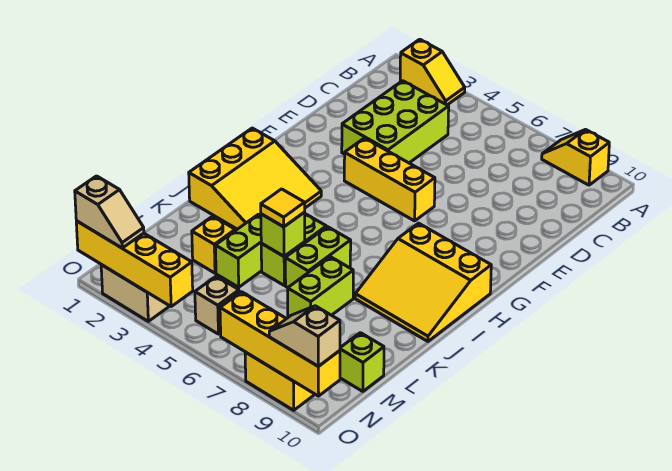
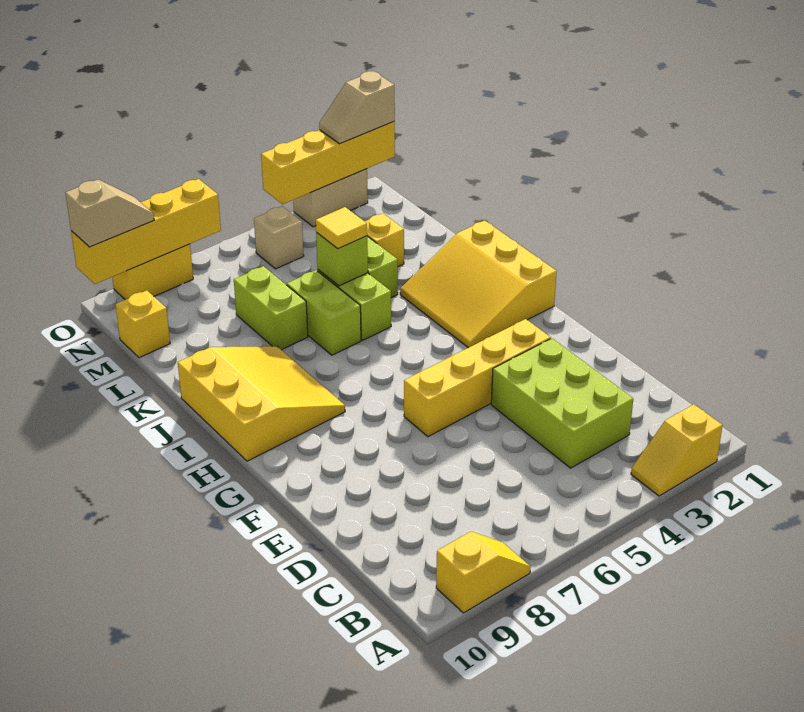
yellow 1x3 brick [344,138,435,221] -> yellow 1x4 brick [404,319,551,437]
yellow 3x3 slope [355,223,491,341] -> yellow 3x3 slope turned to [178,346,345,461]
lime 1x1 brick [340,333,384,391] -> yellow 1x1 brick [115,290,170,358]

